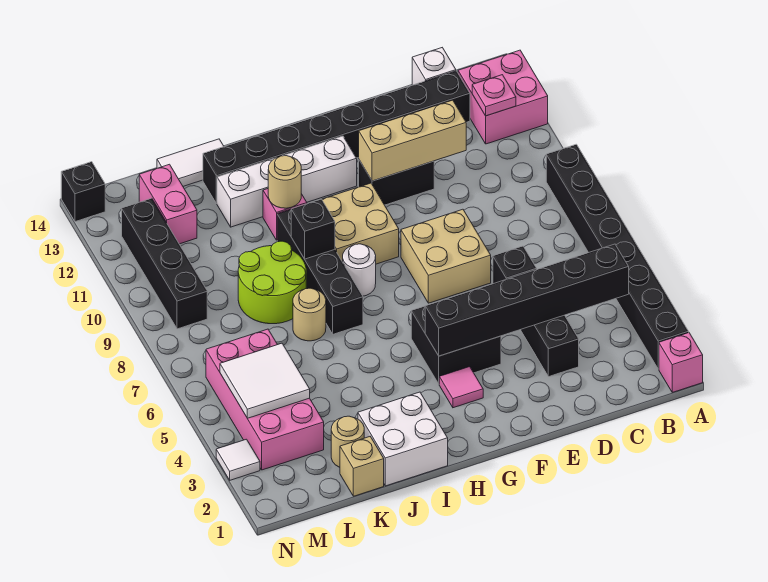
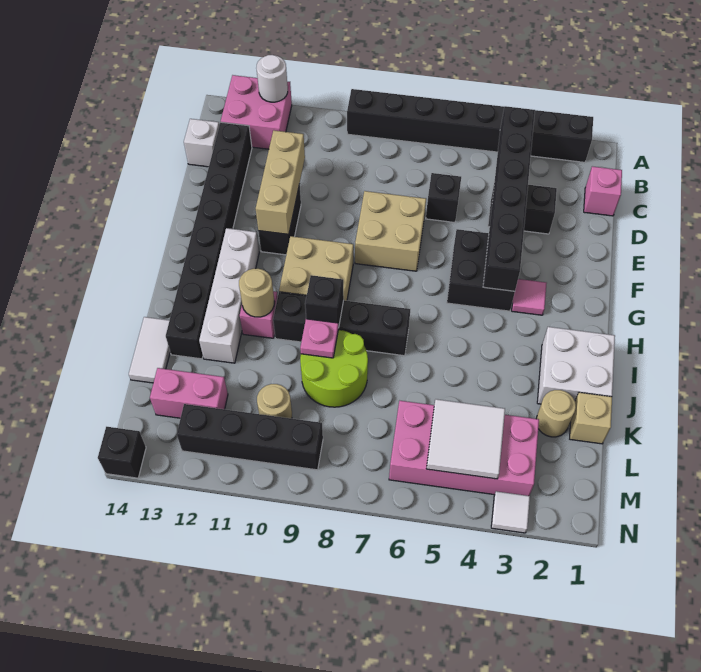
pink 1x1 brick [659,333,703,392] -> pink 1x1 brick moved to [584,166,622,216]
pink 1x1 plate [472,75,516,116] -> pink 1x1 plate moved to [300,319,338,358]
white 1x1 round brick [343,244,376,296] -> white 1x1 round brick moved to [256,55,288,102]
tan 1x1 round brick [293,288,326,341] -> tan 1x1 round brick moved to [257,384,292,419]

